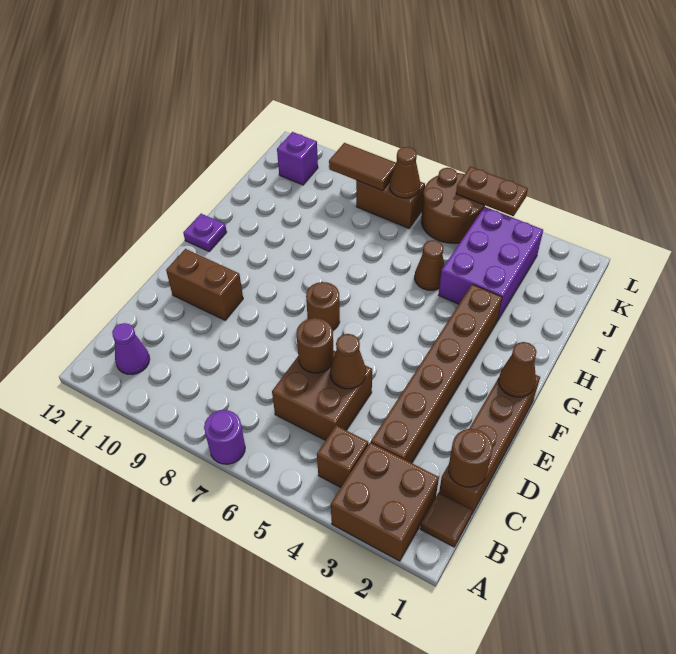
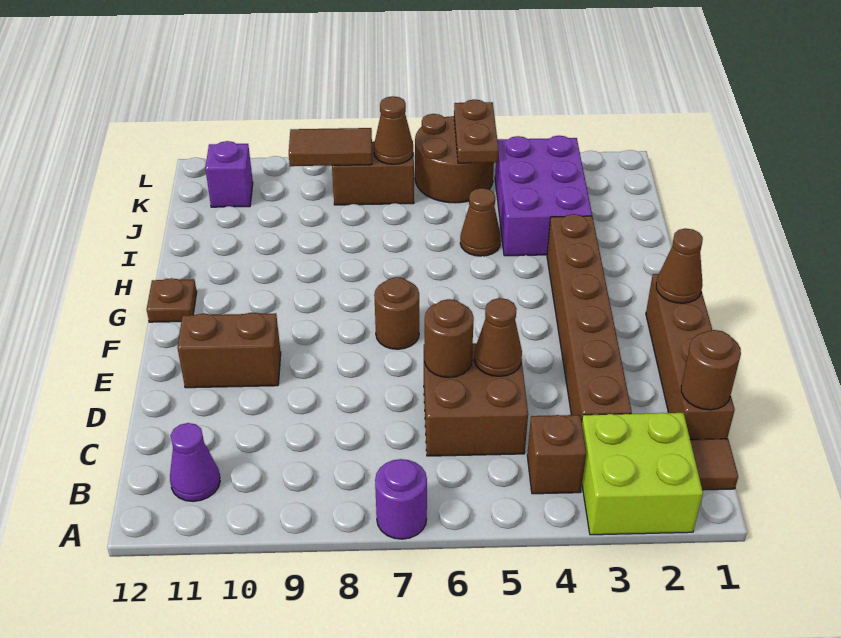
brown 2x2 brick [331,443,439,561] -> lime 2x2 brick [582,413,703,535]
purple 1x1 plate [183,214,227,251] -> brown 1x1 plate [147,278,197,322]
brown 1x2 plate [456,167,528,216] -> brown 1x2 plate turned to [454,99,499,163]

